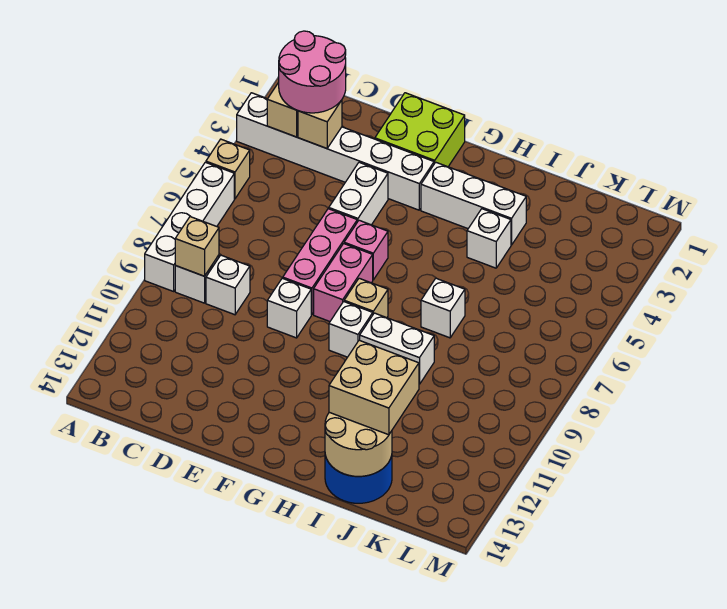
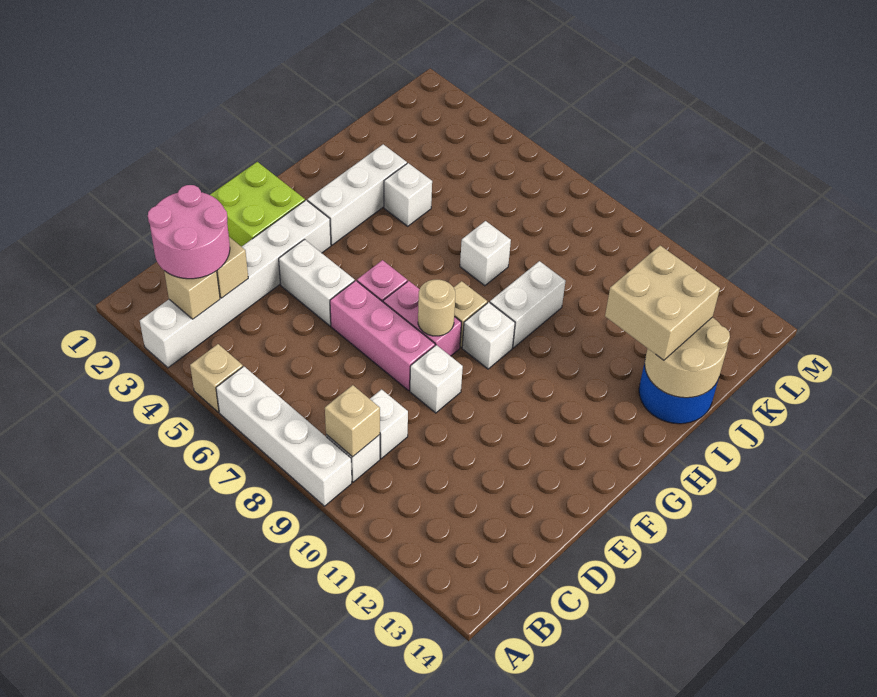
none -> tan 1x1 round brick [418,280,455,336]

